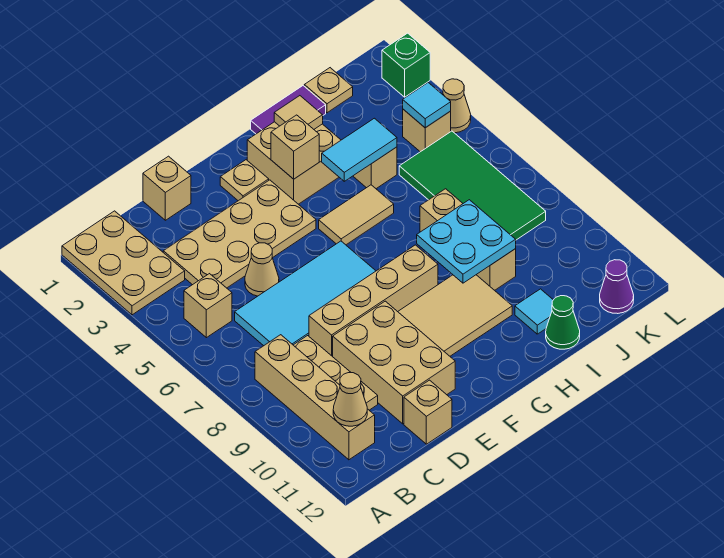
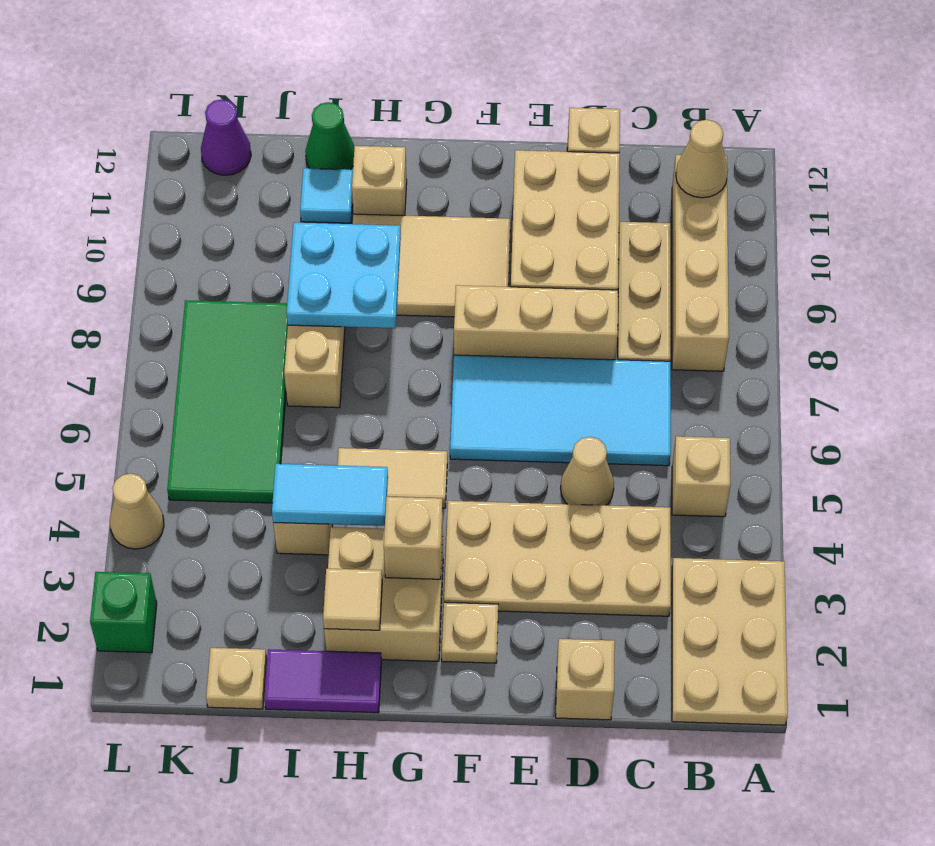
tan 1x4 brick [309,245,438,357] -> tan 1x3 brick [454,285,618,360]
tan 1x1 brick [403,109,451,152] -> tan 1x1 brick moved to [352,146,407,216]
cyan 1x1 tile [403,83,451,128] -> none

